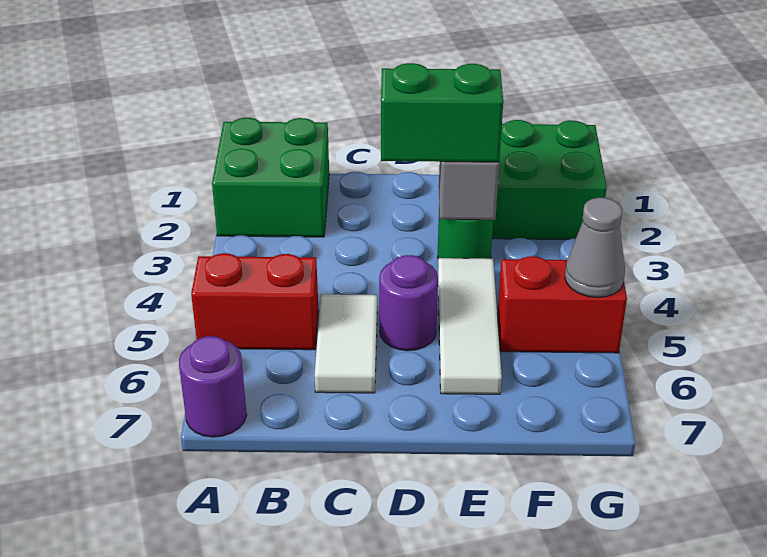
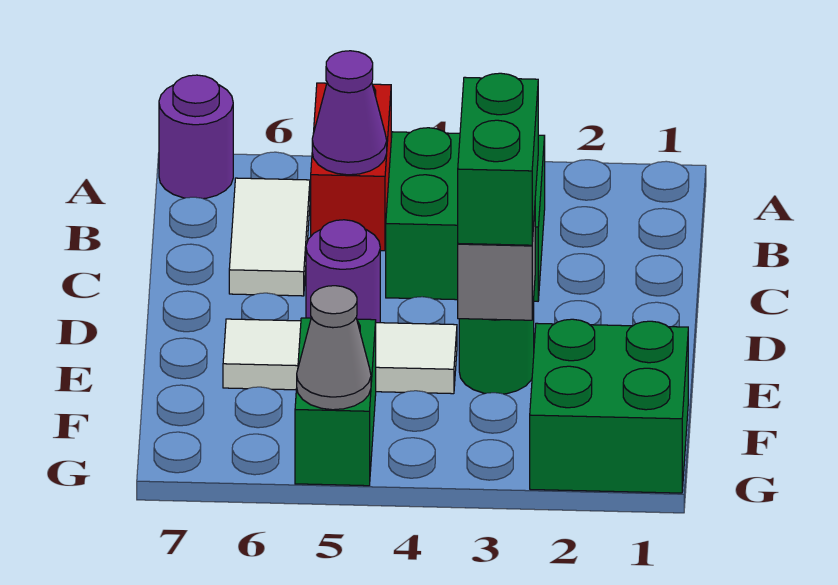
green 2x2 brick [212,118,329,237] -> green 2x2 brick moved to [386,128,545,301]
none -> purple 1x1 cone [312,51,387,175]
white 1x2 tile [314,294,377,393] -> white 1x2 tile turned to [229,178,310,296]
red 1x2 brick [498,256,627,353] -> green 1x2 brick [295,318,376,486]

